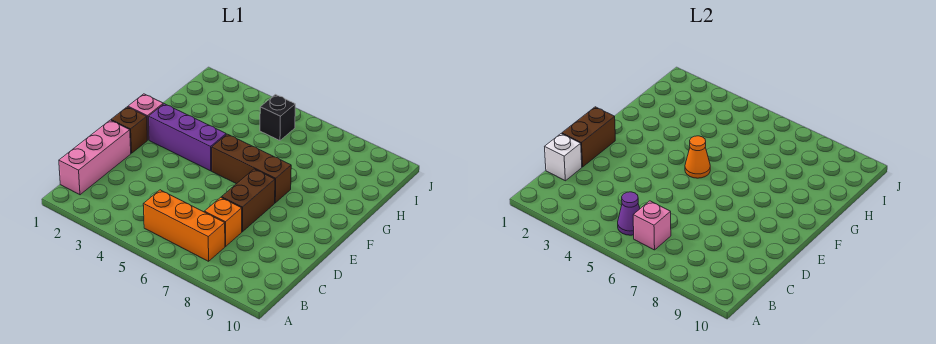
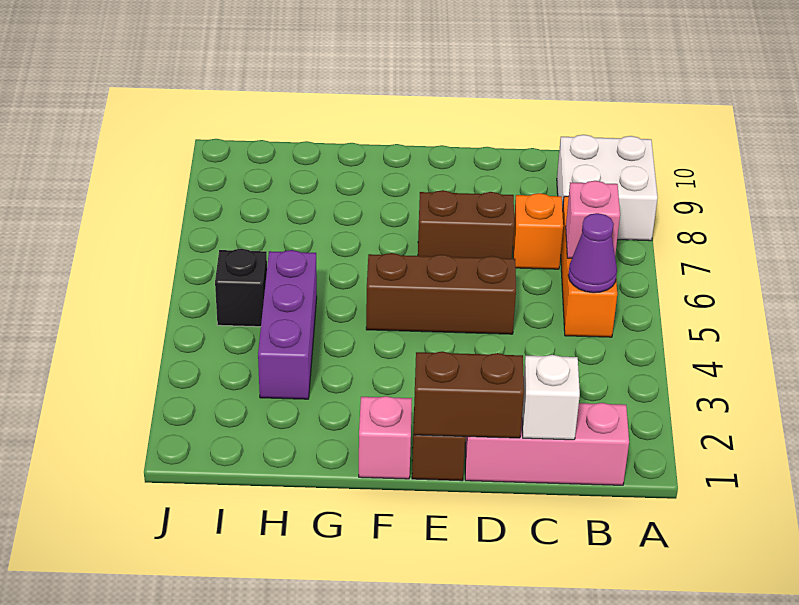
none -> white 2x2 brick [557,135,658,241]
purple 1x3 brick [149,104,226,171] -> purple 1x3 brick moved to [258,250,317,399]
brown 1x3 brick [212,134,291,203] -> brown 1x3 brick turned to [366,253,516,334]
orange 1x1 cone [685,136,710,178] -> none

